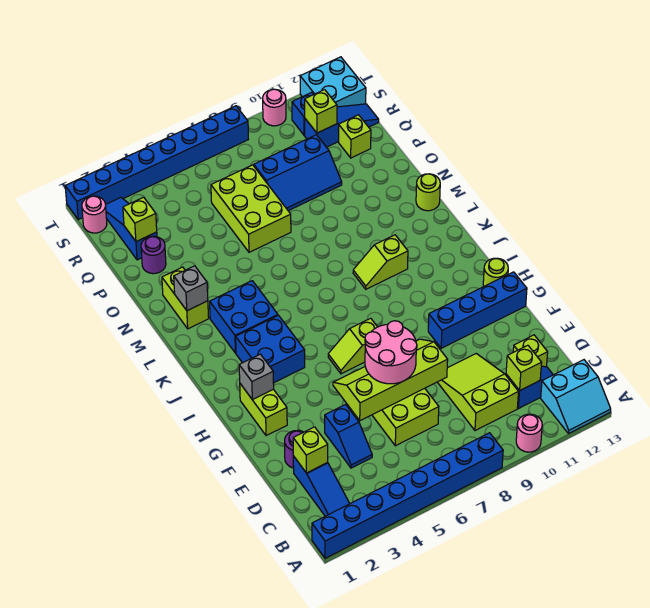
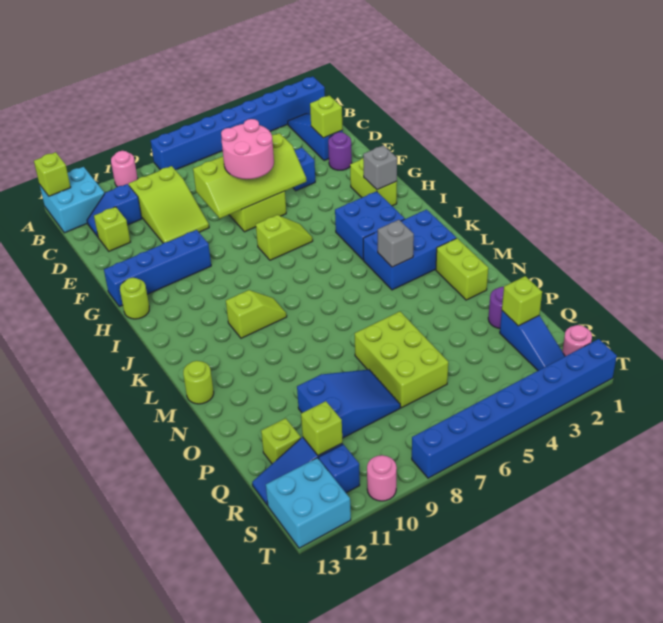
cyan 2x2 slope [541,360,611,434] -> cyan 2x2 brick [40,167,105,233]
lime 1x1 brick [506,345,542,391] -> lime 1x1 brick moved to [34,152,71,196]
blue 2x2 brick [210,281,278,353] -> blue 2x3 brick [363,210,456,290]
grey 1x1 brick [174,266,208,311] -> grey 1x1 brick moved to [378,220,414,267]
blue 2x3 slope [254,135,342,211] -> blue 2x3 slope turned to [297,370,400,438]

